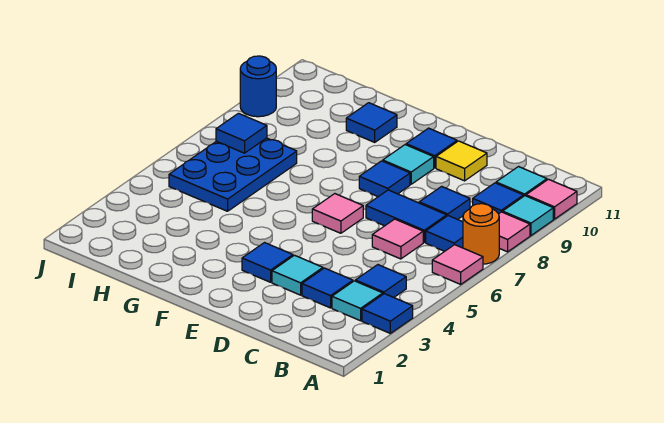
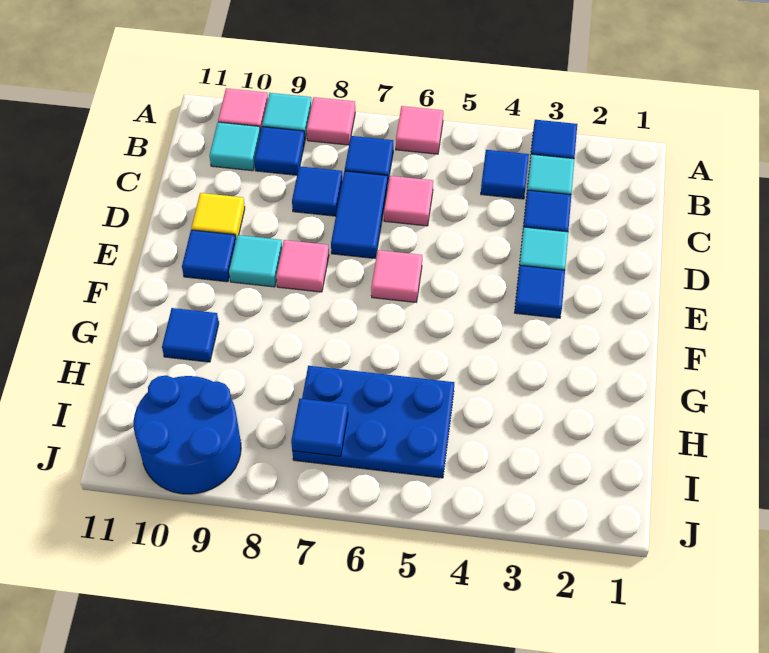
orange 1x1 round brick [463,204,499,264] -> none
blue 1x1 tile [359,161,410,197] -> pink 1x1 tile [276,240,329,292]
blue 1x1 round brick [240,56,276,117] -> blue 2x2 round brick [134,376,241,494]

